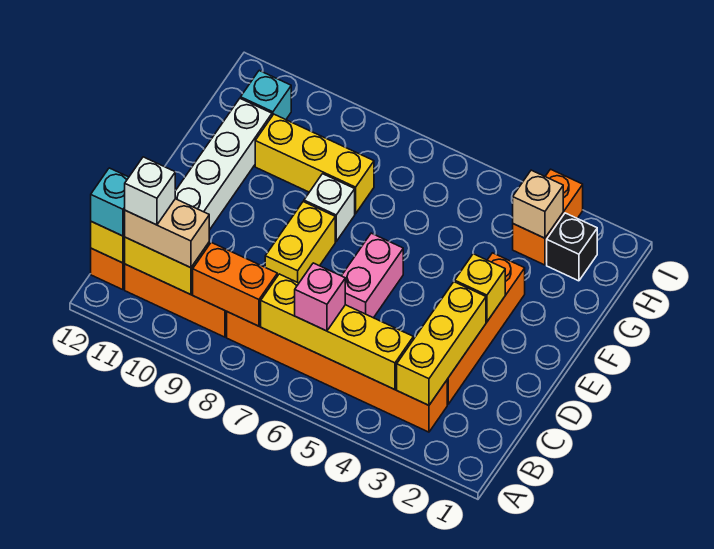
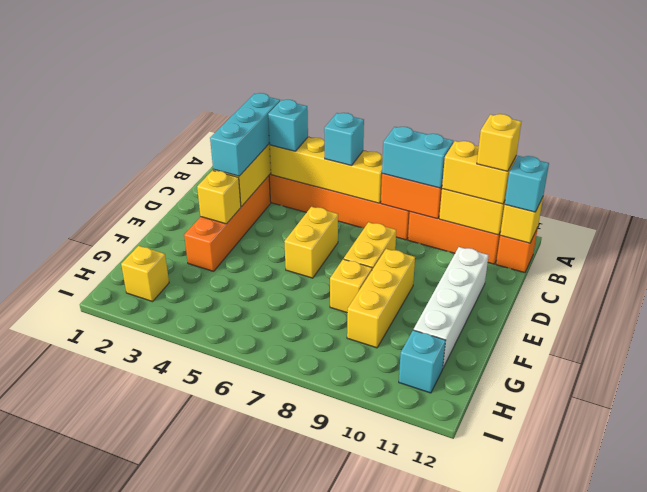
none -> cyan 1x3 brick [210,93,280,176]
none -> cyan 1x1 brick [268,100,308,151]
pink 1x1 brick [295,263,345,331] -> cyan 1x1 brick [324,113,364,166]
none -> cyan 1x2 brick [382,127,453,188]
tan 1x2 brick [125,199,209,268] -> yellow 1x2 brick [442,141,516,204]
white 1x1 brick [125,157,175,225] -> yellow 1x1 brick [477,114,521,171]
pink 1x2 brick [342,233,403,318] -> yellow 1x2 brick [284,207,338,278]
white 1x1 brick [304,174,355,241] -> yellow 1x1 brick [330,259,372,313]
yellow 1x3 brick [255,114,374,214] -> yellow 1x3 brick turned to [347,249,415,348]
black 1x1 brick [547,213,597,281] -> yellow 1x1 brick [121,246,169,302]
orange 1x2 brick [513,169,583,265] -> none
tan 1x1 brick [513,170,563,238] -> none

